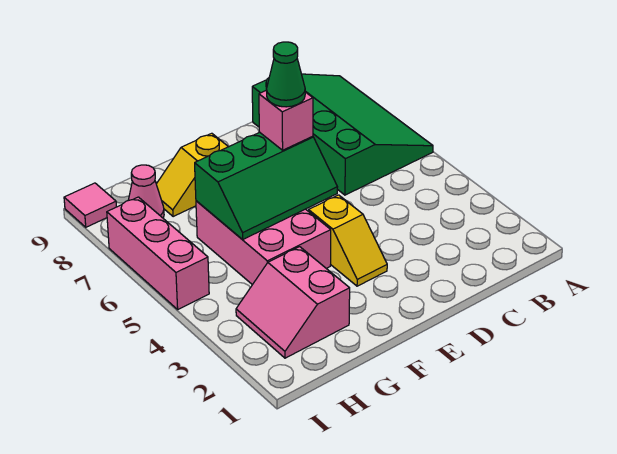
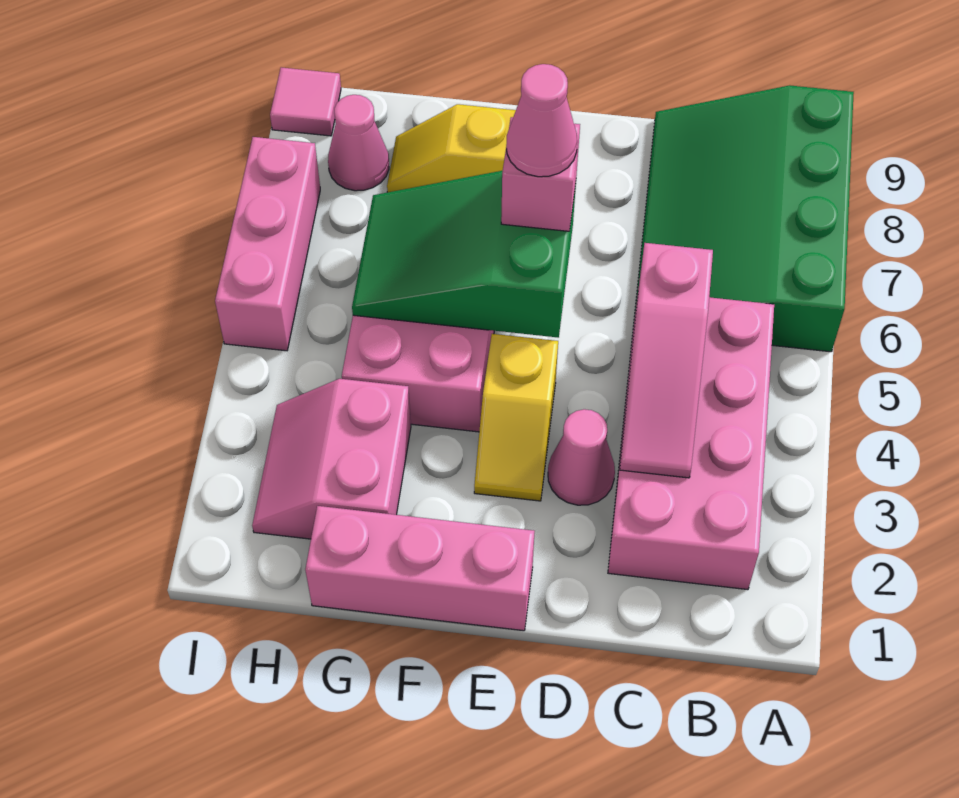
green 3x4 slope [252,74,433,195] -> green 3x4 slope turned to [634,86,854,352]
none -> pink 2x4 brick [608,297,774,590]
none -> pink 1x3 slope [620,243,713,478]
none -> pink 1x1 cone [548,409,615,505]
none -> pink 1x3 brick [305,506,535,631]
green 2x3 slope [195,132,337,240] -> green 2x3 slope turned to [352,171,576,338]
green 1x1 cone [266,42,305,107] -> pink 1x1 cone [506,64,577,177]

